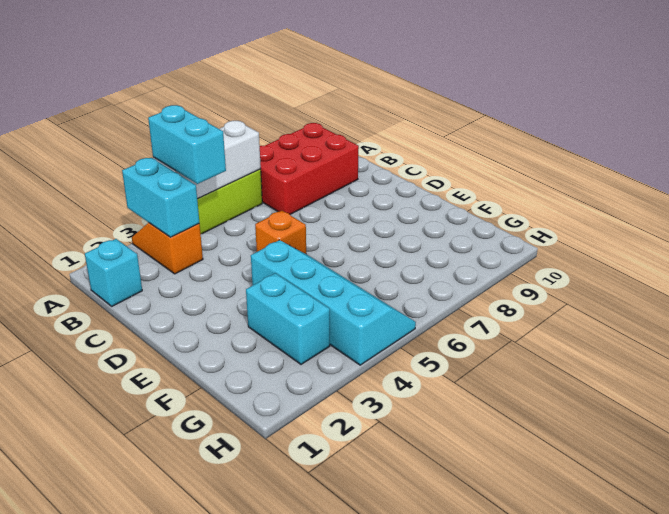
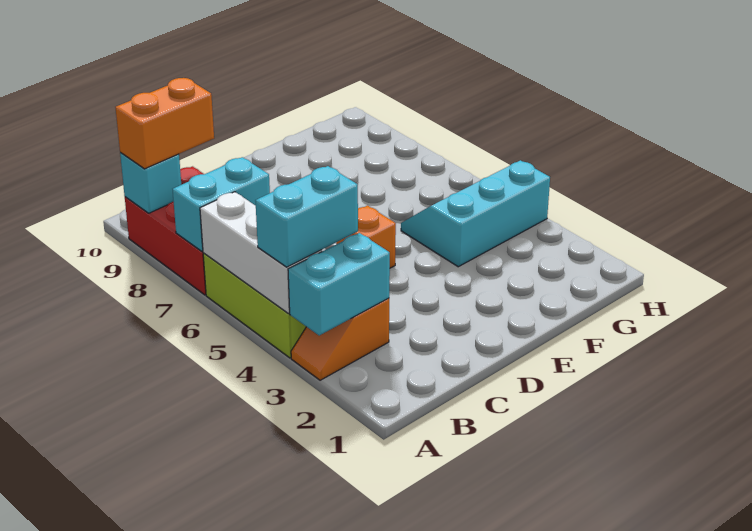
none -> orange 1x2 brick [115,78,214,169]
cyan 1x1 brick [85,239,142,306] -> cyan 1x1 brick moved to [120,152,181,213]
cyan 2x4 slope [251,240,416,365] -> cyan 2x3 slope [401,160,550,267]
cyan 1x2 brick [246,273,330,364] -> cyan 1x2 brick moved to [173,157,270,251]

